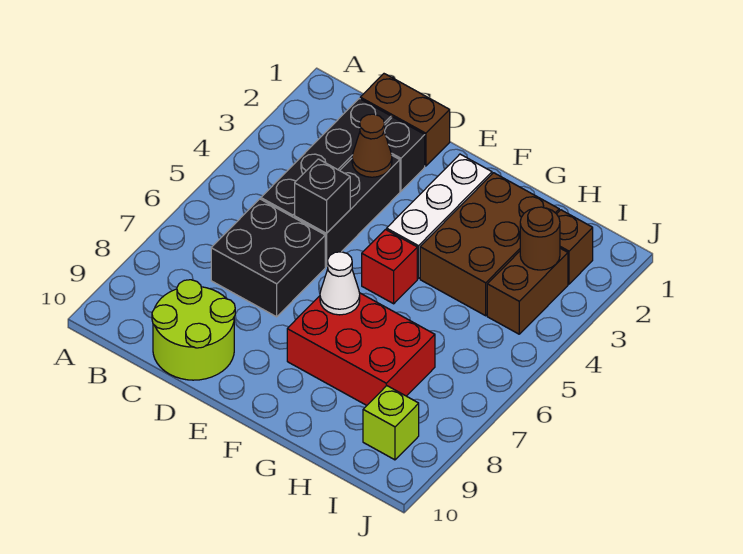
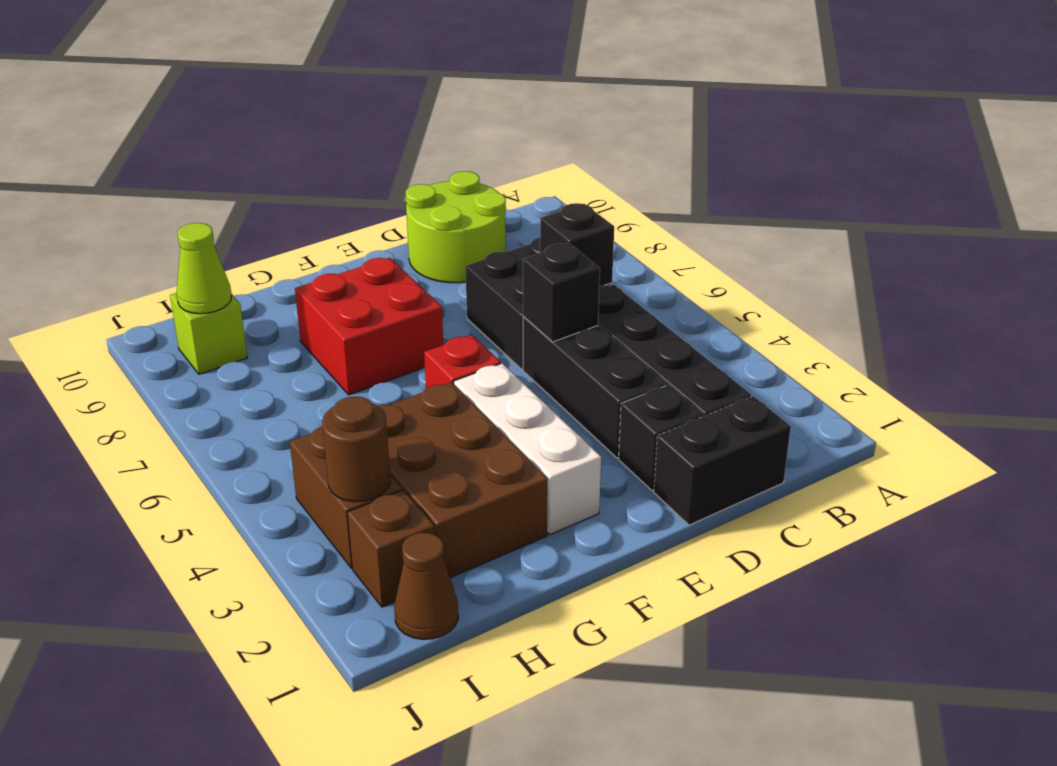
brown 1x2 brick [360,74,450,166] -> black 1x2 brick [654,396,791,525]
none -> black 1x1 brick [540,203,614,286]
brown 1x1 cone [352,114,392,177] -> brown 1x1 cone moved to [394,533,459,639]
red 2x3 brick [287,293,435,405] -> red 2x2 brick [295,258,443,395]
white 1x1 cone [320,252,360,315] -> none
none -> lime 1x1 cone [177,223,232,314]

